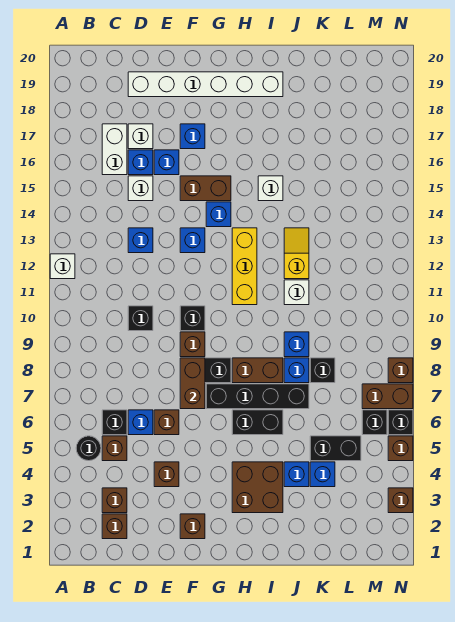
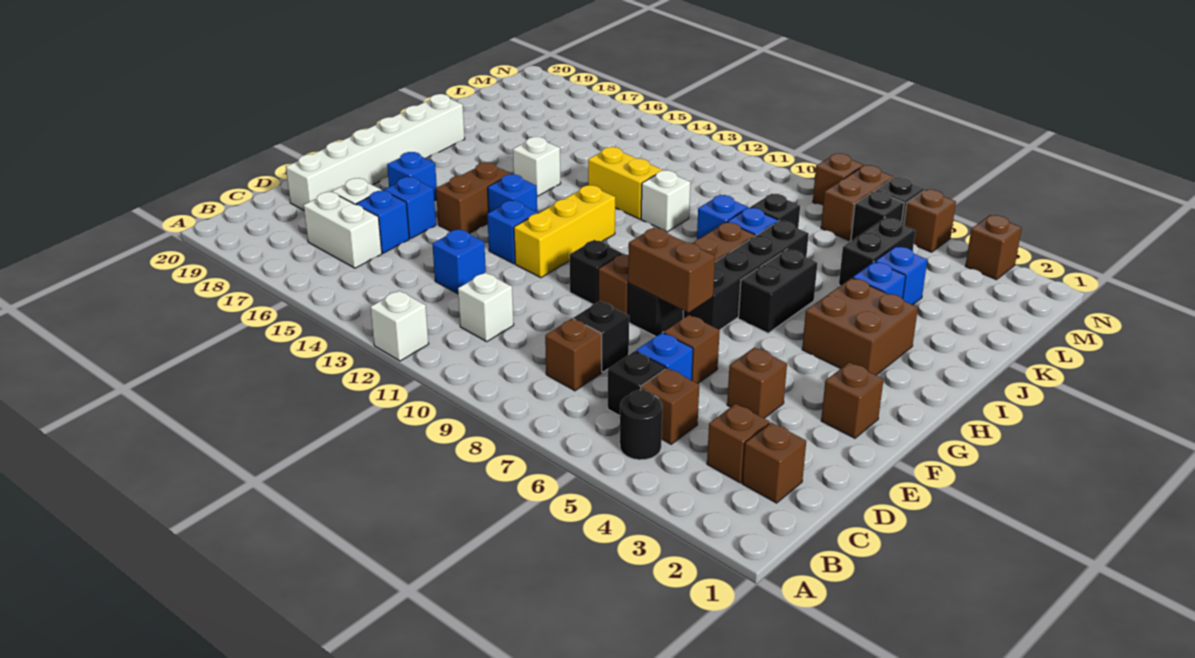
none -> brown 1x1 brick [545,318,602,391]
black 1x1 brick [128,306,153,331] -> black 1x1 brick moved to [574,301,629,372]
white 1x1 brick [128,176,153,201] -> white 1x1 brick moved to [458,273,514,341]
yellow 1x3 brick [232,228,257,305] -> yellow 1x3 brick turned to [514,185,615,278]
yellow 1x2 slope [284,228,309,279] -> yellow 1x2 brick [588,147,663,219]

